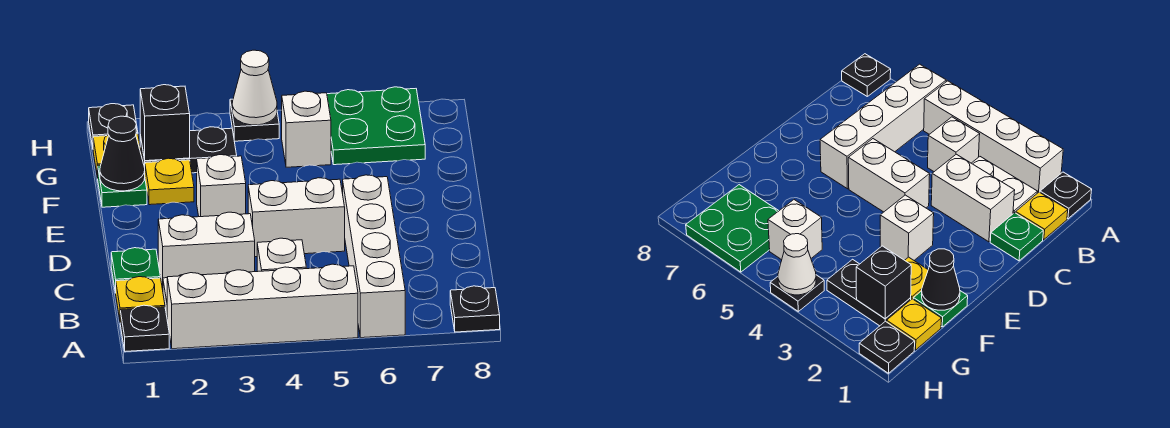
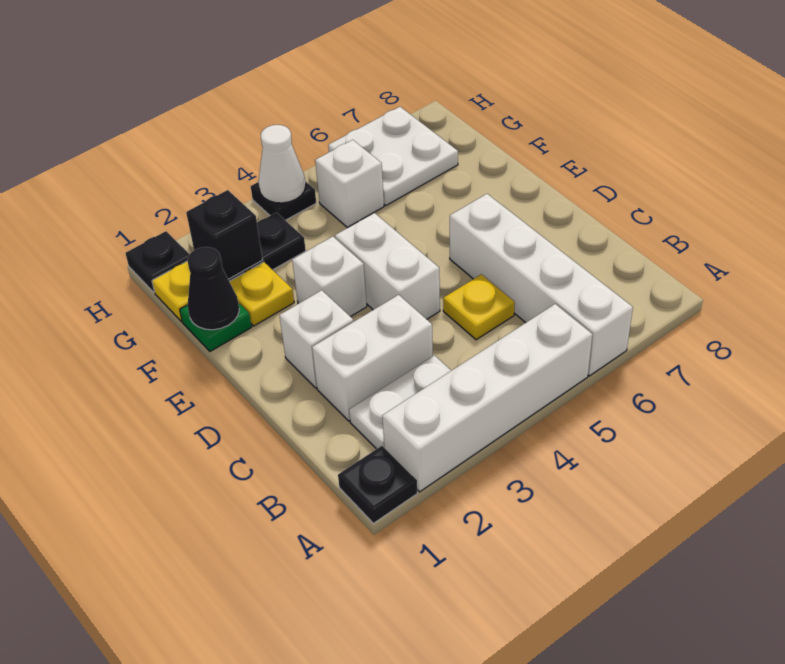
black 1x1 plate [450,286,500,332] -> none
yellow 1x1 plate [116,277,165,319] -> yellow 1x1 plate moved to [443,274,515,340]
white 1x1 brick [257,238,306,272] -> white 1x1 brick moved to [279,290,354,388]
green 1x1 plate [111,248,160,293] -> none
white 1x2 brick [248,178,345,257] -> white 1x2 brick turned to [335,213,440,319]
green 2x2 plate [327,87,425,165] -> white 2x2 plate [328,107,458,205]

